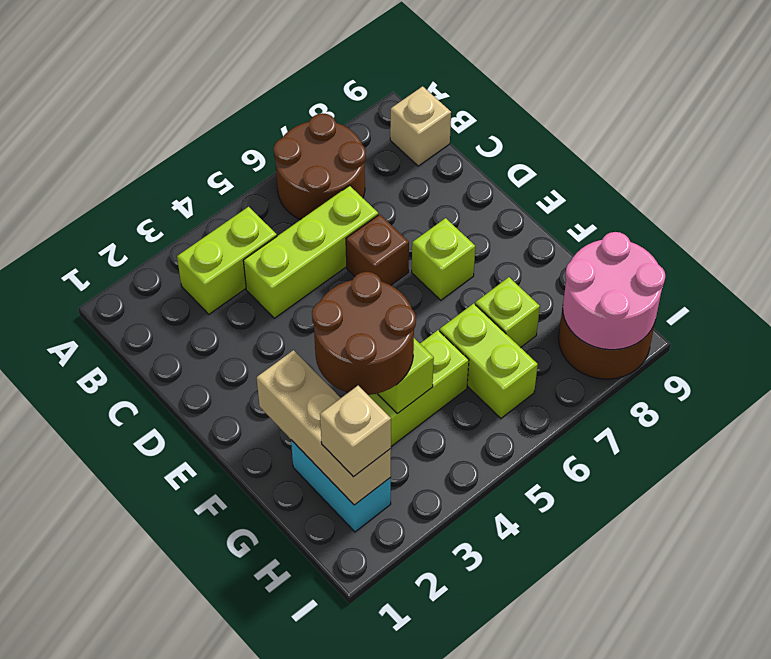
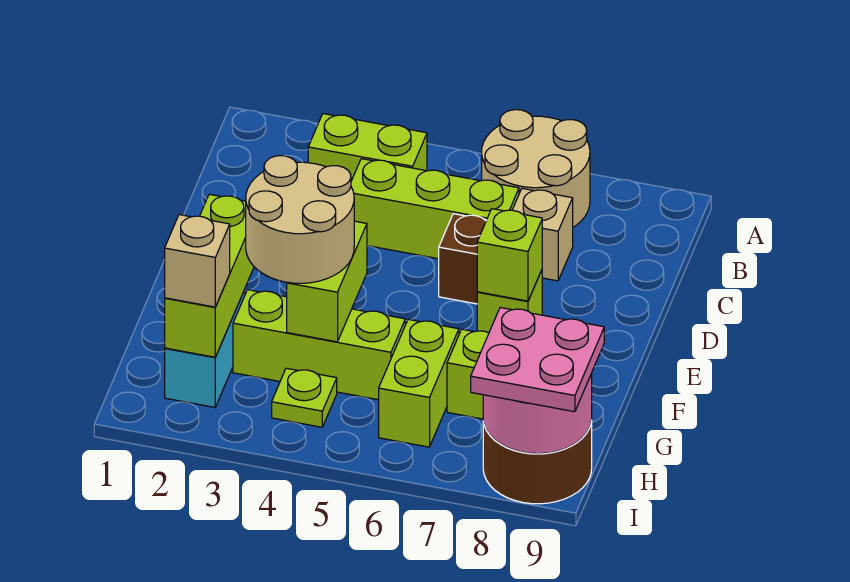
brown 2x2 round brick [274,113,366,220] -> tan 2x2 round brick [482,110,590,227]
tan 1x1 brick [390,86,451,166] -> tan 1x1 brick moved to [513,188,573,281]
none -> lime 1x1 brick [477,209,542,301]
tan 1x3 brick [257,350,391,505] -> lime 1x3 brick [165,194,254,357]
brown 2x2 round brick [312,272,416,395] -> tan 2x2 round brick [246,156,354,283]
none -> lime 1x1 plate [272,368,337,427]
none -> pink 2x2 plate [471,308,604,412]

